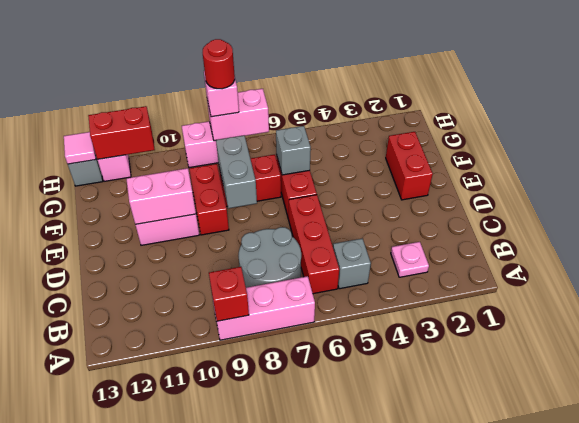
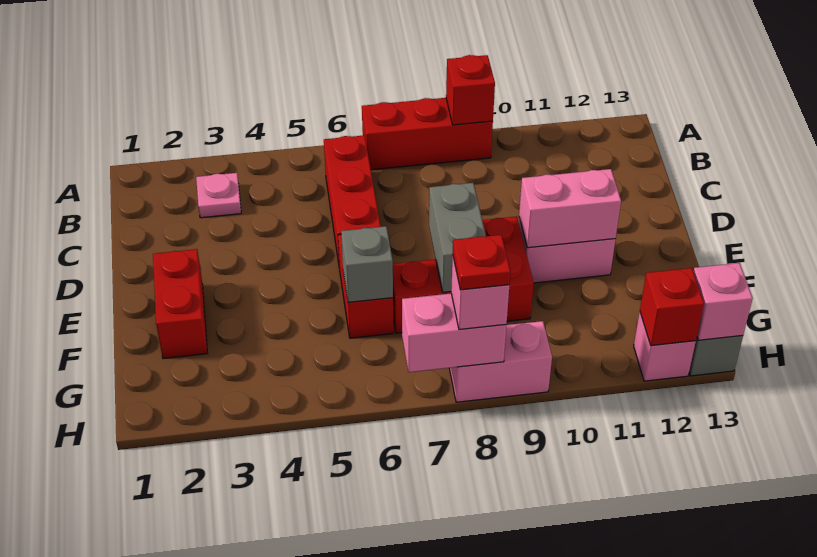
pink 1x3 brick [214,276,315,340] -> red 1x3 brick [362,98,493,170]
grey 1x1 brick [333,238,371,289] -> none
grey 2x2 round brick [239,227,301,288] -> none
red 1x1 round brick [203,39,235,89] -> red 1x1 plate [453,235,510,290]
red 1x2 brick [88,106,155,159] -> red 1x1 brick [640,268,704,346]
pink 1x1 tile [64,132,96,164] -> pink 1x1 brick [693,263,753,340]

